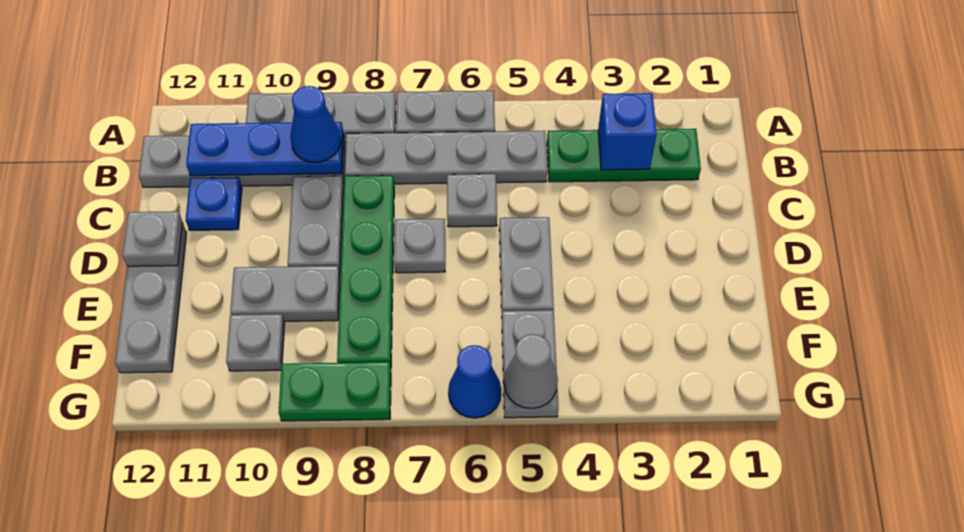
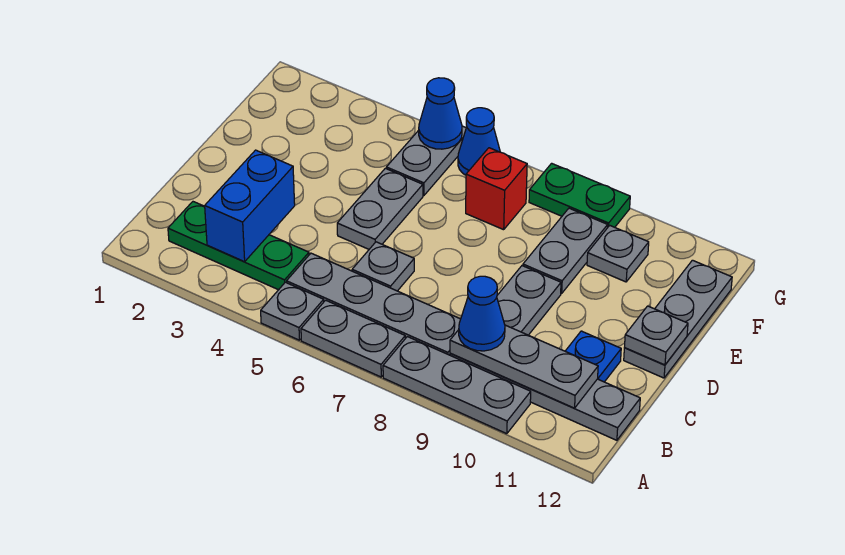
blue 1x1 brick [598,93,657,170] -> blue 1x2 brick [204,150,295,262]
blue 1x3 plate [186,122,343,176] -> grey 1x3 plate [450,325,598,408]
green 1x4 plate [337,175,394,367] -> none
grey 1x1 plate [394,219,445,273] -> grey 1x1 plate moved to [261,282,324,340]
grey 1x2 plate [230,266,340,321] -> grey 1x2 plate turned to [523,208,608,293]
none -> red 1x1 brick [466,148,527,230]
grey 1x1 cone [504,334,558,408] -> blue 1x1 cone [419,78,462,149]

